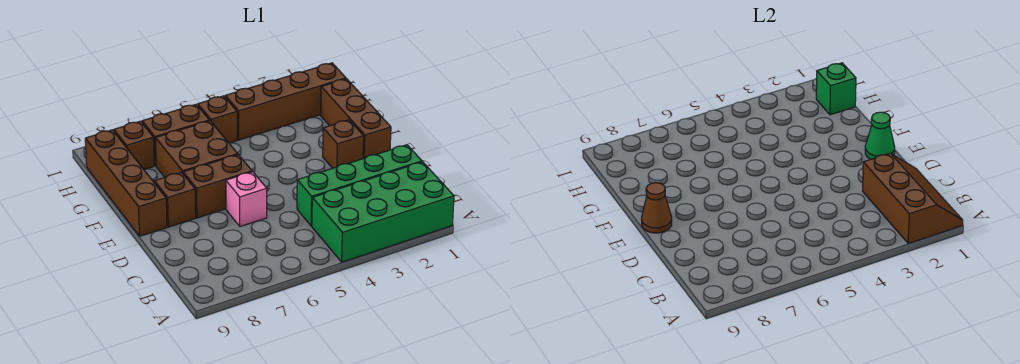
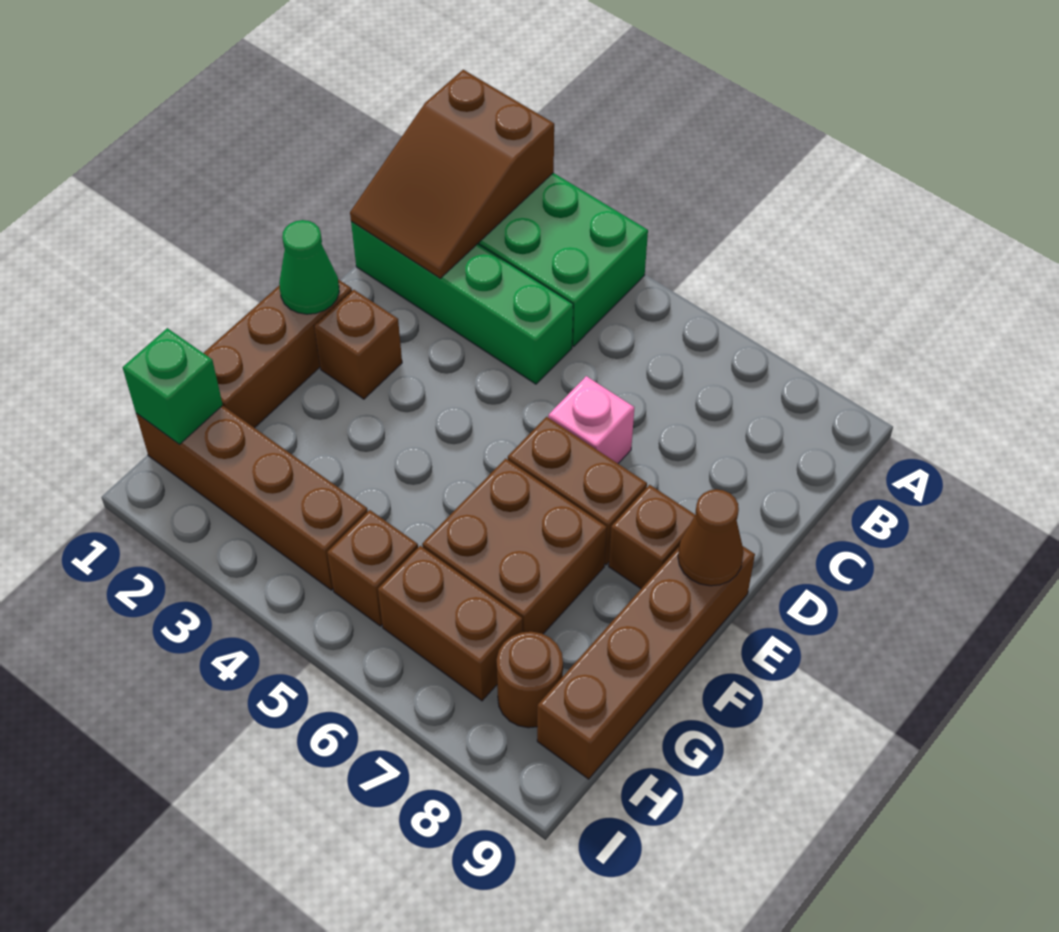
brown 2x3 slope [863,153,963,244] -> brown 2x3 slope turned to [350,70,554,278]
brown 1x1 brick [114,121,154,169] -> brown 1x1 round brick [497,632,563,728]

